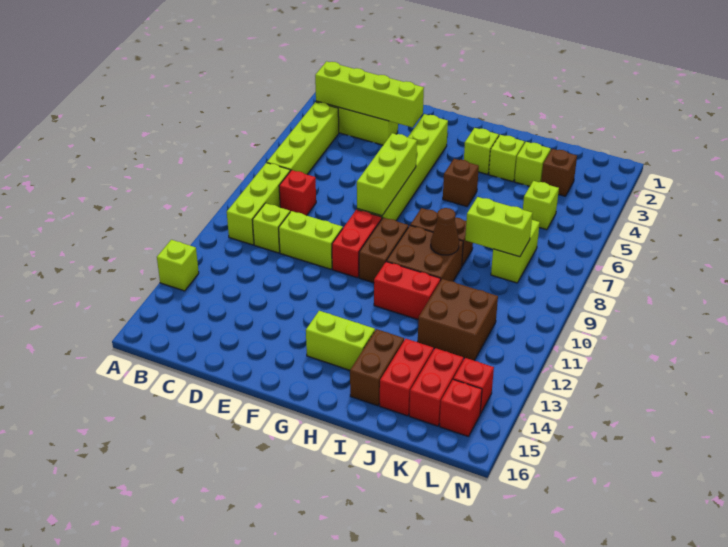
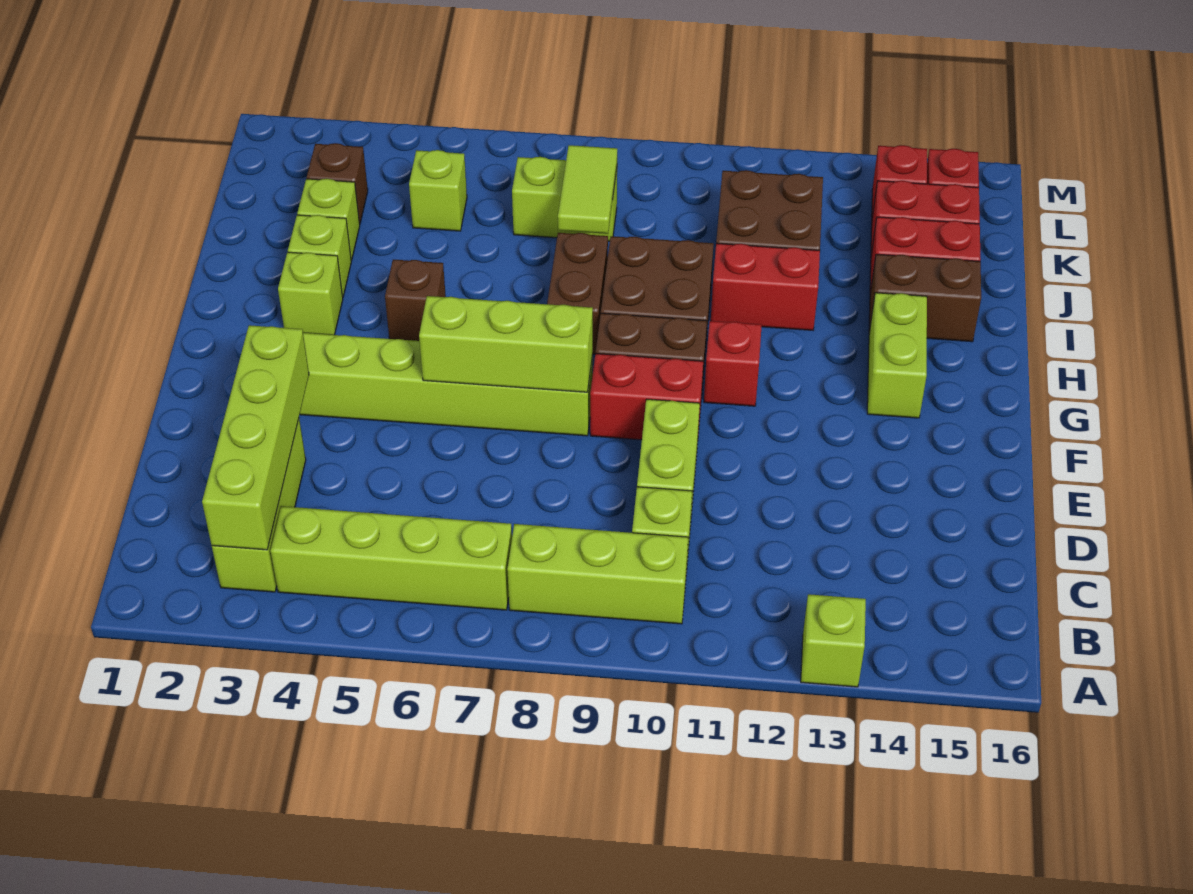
red 1x1 brick [279,170,316,216] -> red 1x1 brick moved to [704,321,762,406]
red 1x2 brick [374,262,441,319] -> red 1x2 brick turned to [711,243,820,330]
brown 1x1 cone [431,208,459,255] -> none
lime 1x2 brick [465,197,532,257] -> lime 1x2 tile [558,145,617,234]

